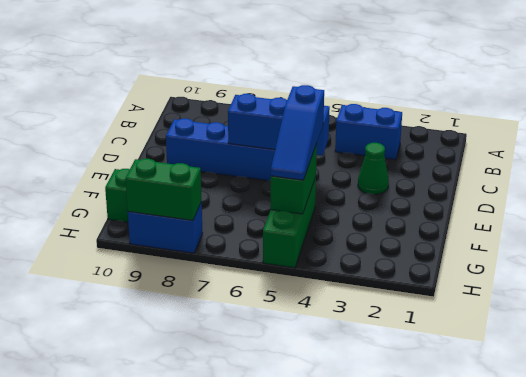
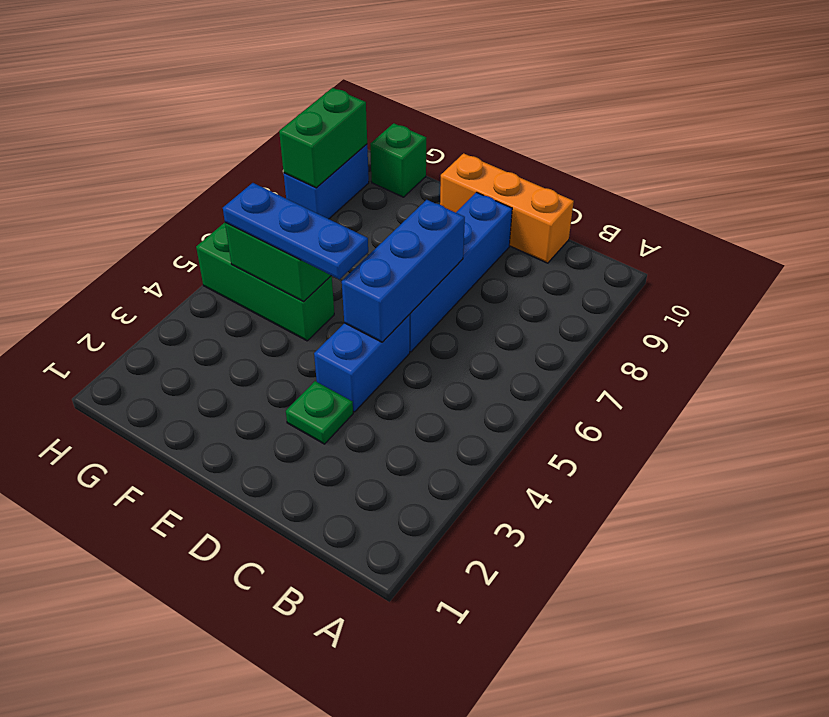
blue 1x2 brick [335,104,402,160] -> blue 1x2 brick moved to [314,315,410,412]
none -> orange 1x3 brick [440,153,574,263]
green 1x1 cone [358,143,389,194] -> green 1x1 plate [286,381,353,444]
blue 1x3 slope [271,85,324,180] -> blue 1x3 plate [223,183,368,279]

